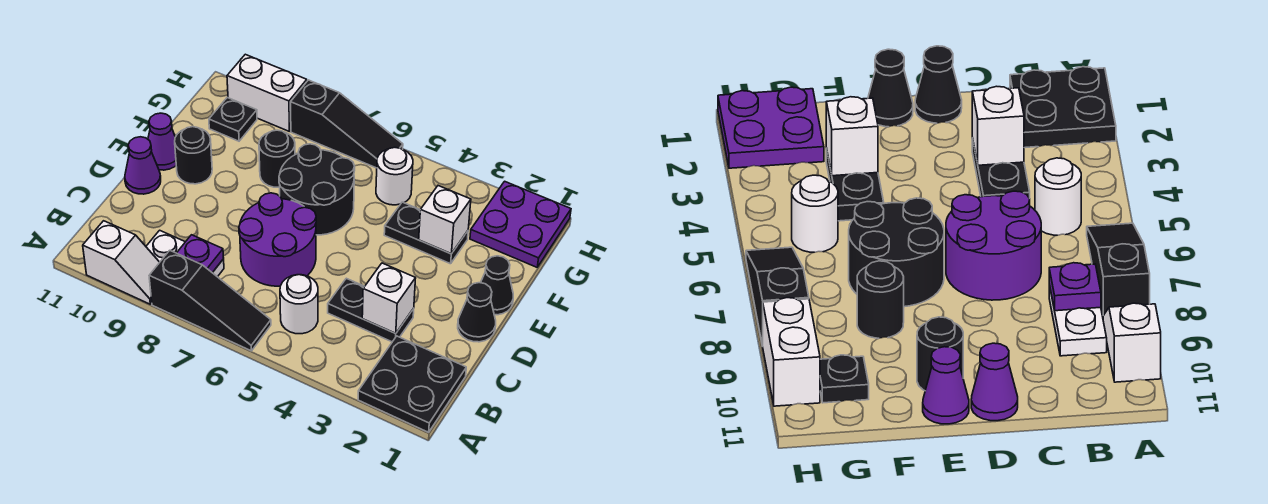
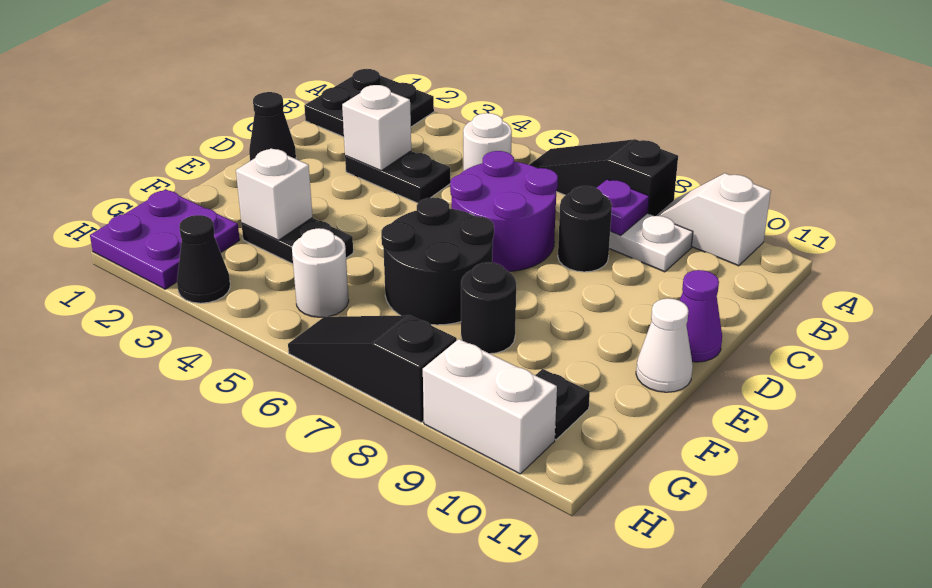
black 1x1 cone [481,256,513,315] -> black 1x1 cone moved to [177,215,230,303]
black 1x1 round brick [175,127,212,184] -> black 1x1 round brick moved to [558,186,612,272]
purple 1x1 cone [148,113,176,170] -> white 1x1 cone [636,298,693,392]

